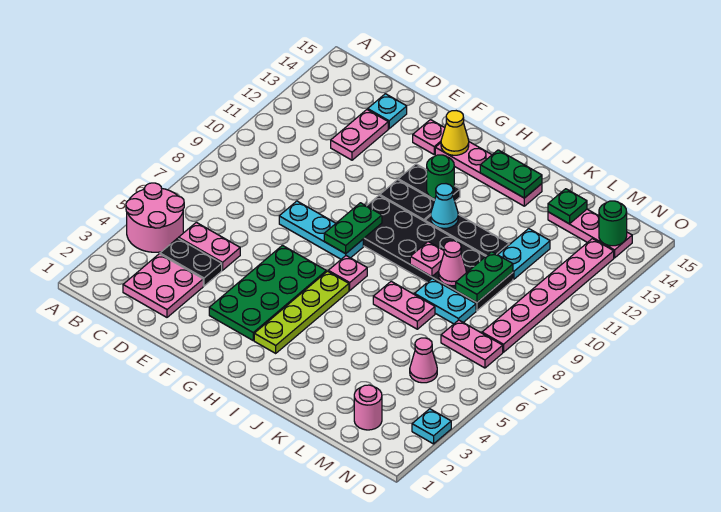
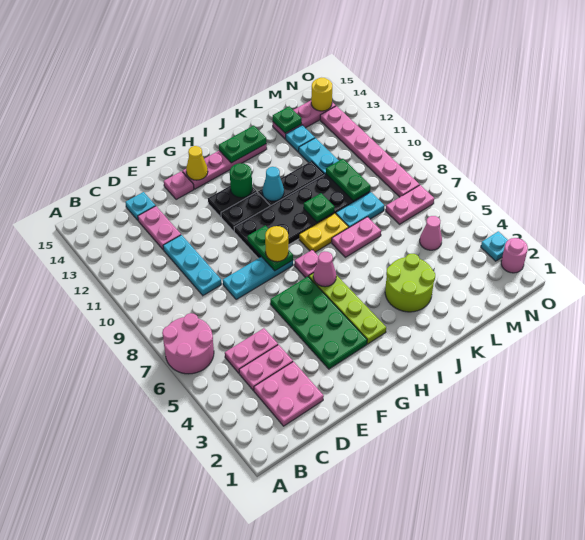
pink 2x2 round brick [126,183,184,252] -> pink 2x2 round brick moved to [162,313,214,374]
black 1x2 plate [160,238,222,286] -> pink 1x2 plate [239,345,293,391]
none -> cyan 1x3 plate [163,235,221,295]
none -> yellow 1x1 round brick [265,226,288,262]
none -> yellow 1x2 plate [299,213,349,252]
none -> lime 2x2 round brick [385,254,435,312]
pink 1x1 plate [410,242,444,277] -> green 1x1 plate [304,193,335,222]
pink 1x1 cone [439,241,466,286] -> pink 1x1 cone moved to [313,251,336,287]
none -> cyan 1x1 plate [286,125,315,152]
pink 1x1 round brick [354,385,382,430] -> pink 1x1 round brick moved to [501,238,528,273]
green 1x1 round brick [599,201,627,246] -> yellow 1x1 round brick [311,78,332,111]

